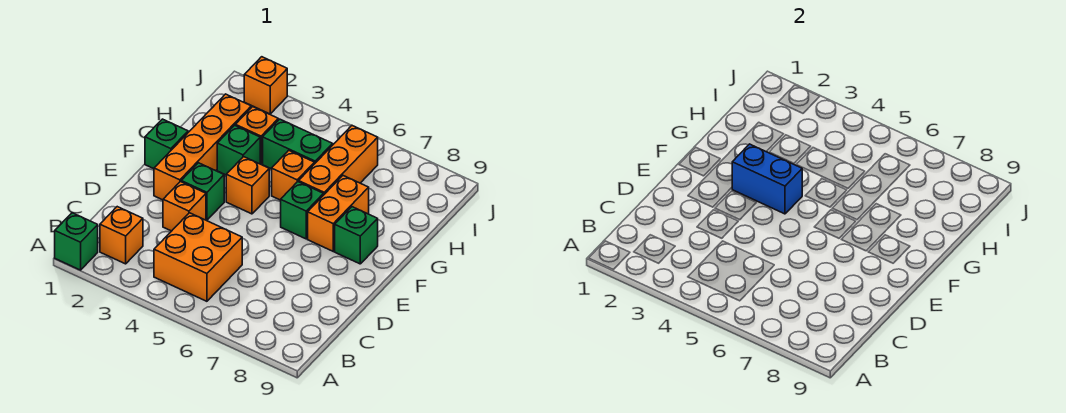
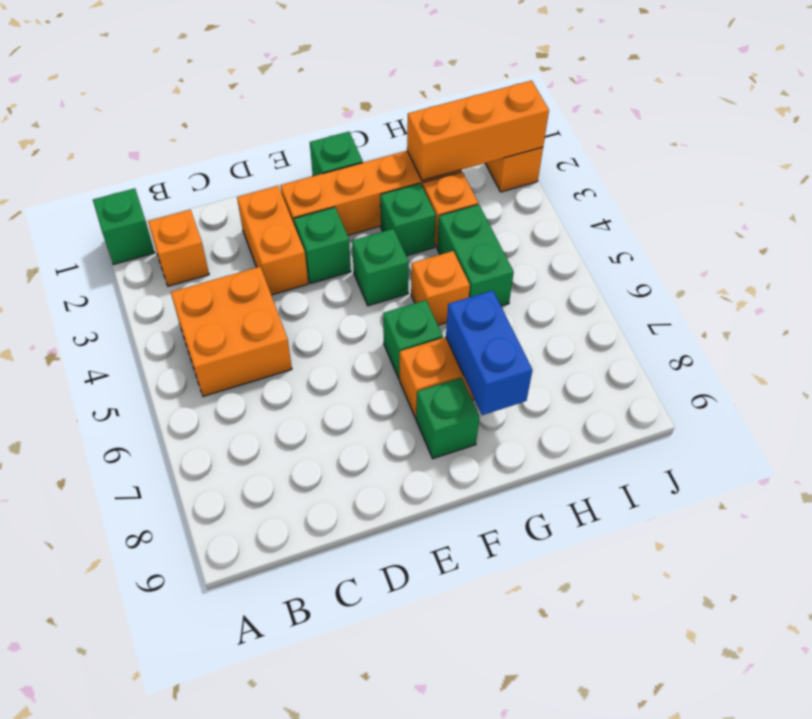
orange 1x1 brick [163,182,206,231] -> orange 1x2 brick [237,186,308,295]
blue 1x2 brick [732,144,802,214] -> blue 1x2 brick moved to [446,290,532,415]
orange 1x1 brick [226,157,269,214] -> green 1x1 brick [352,229,409,306]
orange 1x3 brick [299,126,378,195] -> orange 1x3 brick moved to [407,81,549,181]

